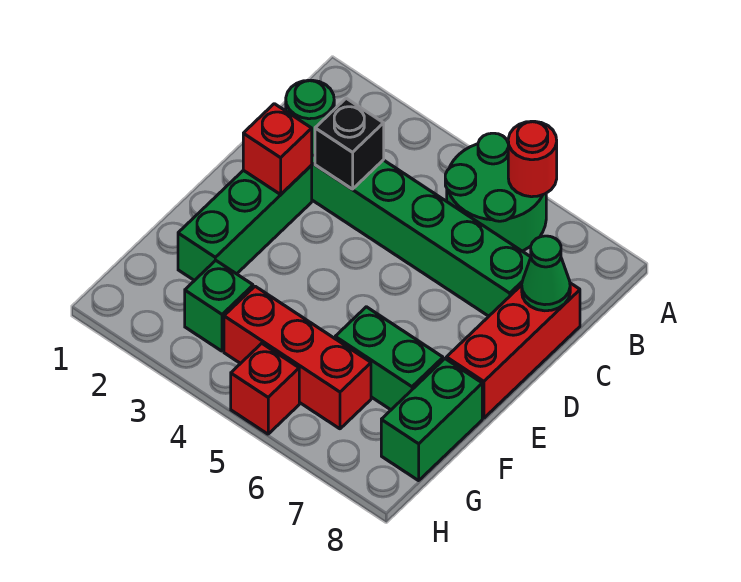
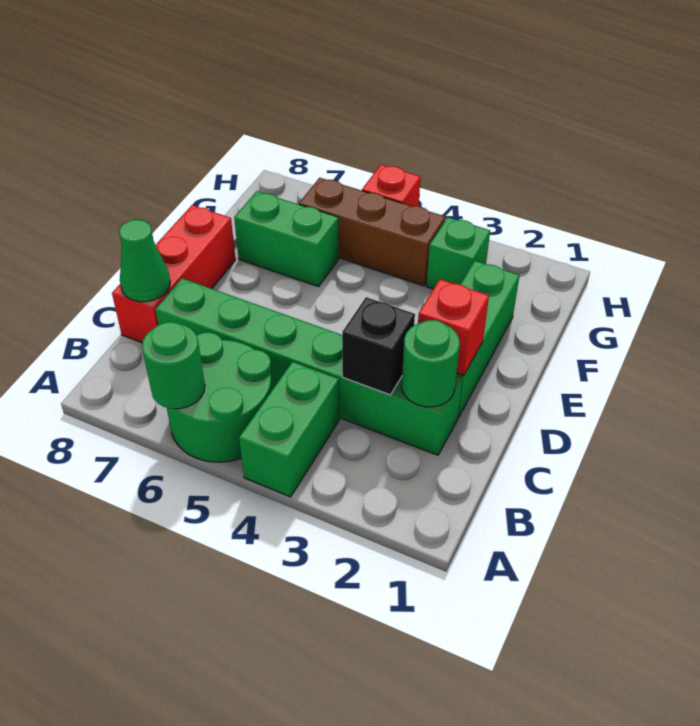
red 1x1 round brick [508,121,557,197] -> green 1x1 round brick [142,322,205,409]
green 1x2 brick [381,359,482,481] -> green 1x2 brick moved to [239,362,339,497]
red 1x3 brick [224,286,371,429] -> brown 1x3 brick [299,178,445,286]

